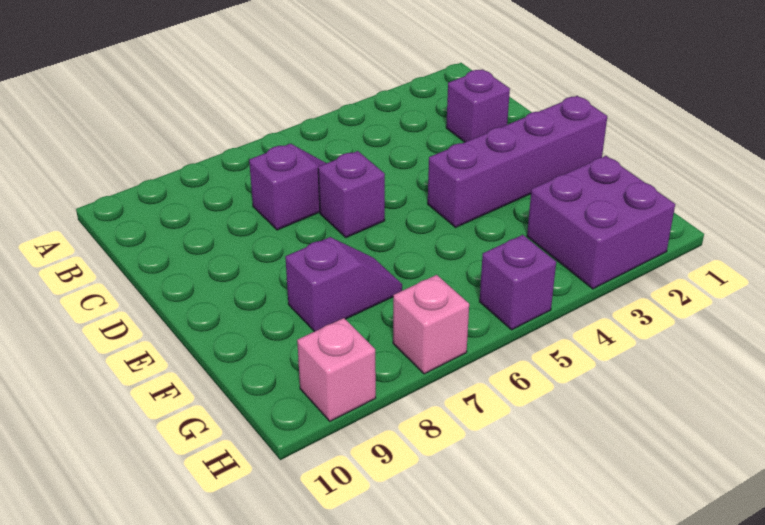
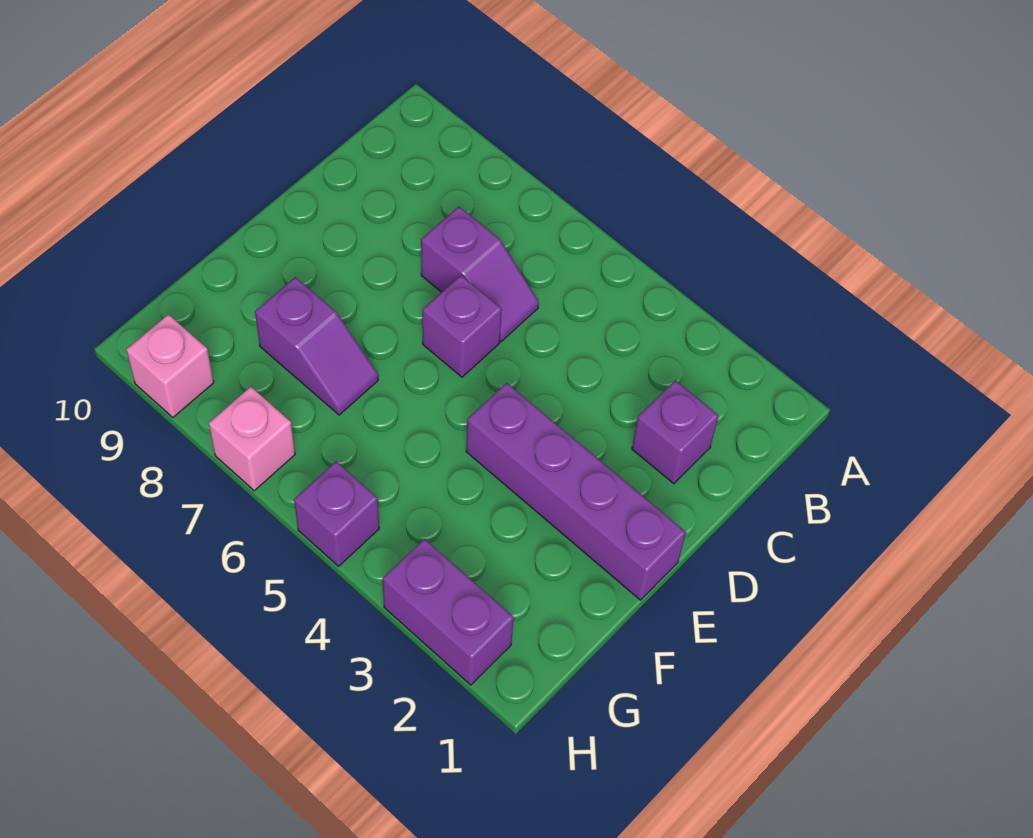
purple 2x2 brick [527,156,675,289] -> purple 1x2 brick [383,539,514,685]

